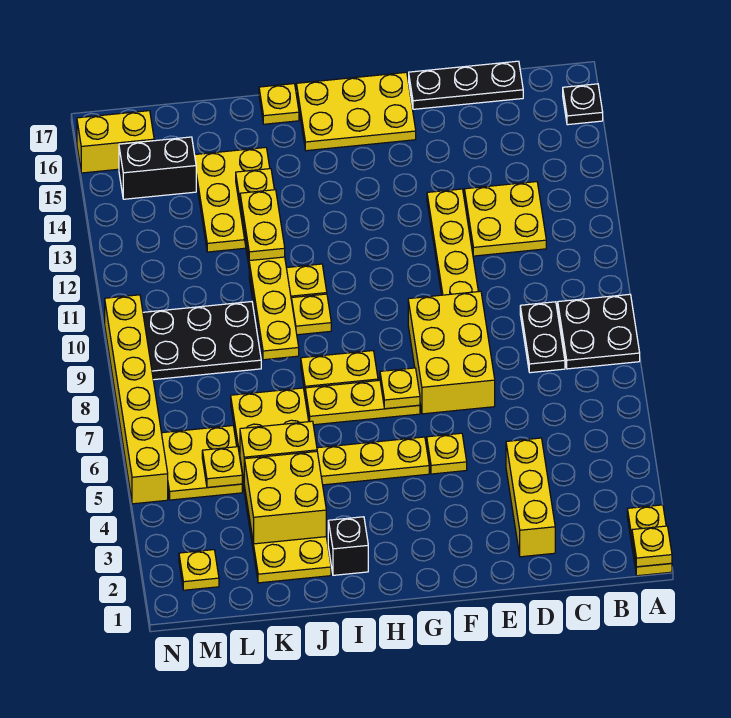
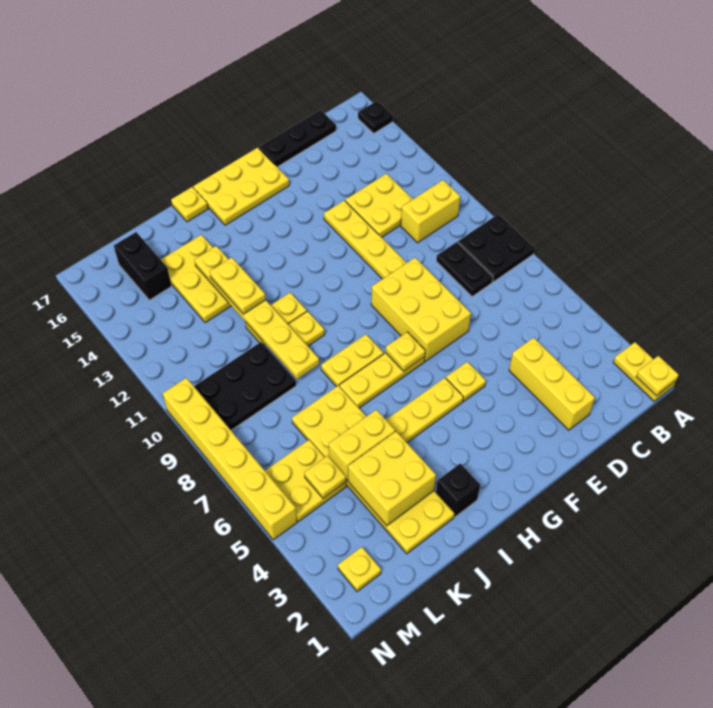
black 1x2 brick [119,137,196,199] -> black 1x2 brick turned to [114,232,171,300]
yellow 1x2 brick [77,111,154,173] -> yellow 1x2 brick moved to [401,180,460,243]

